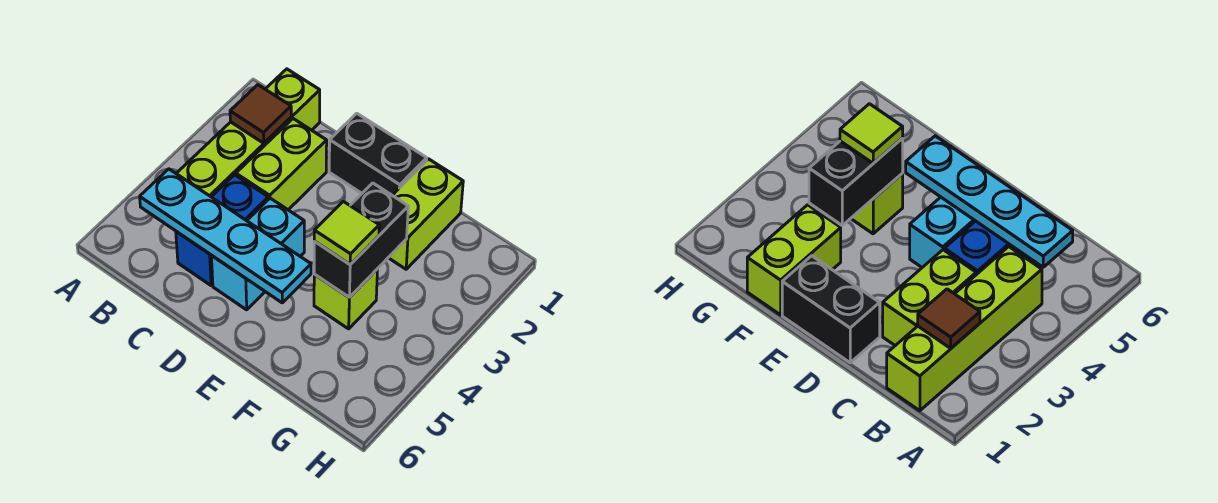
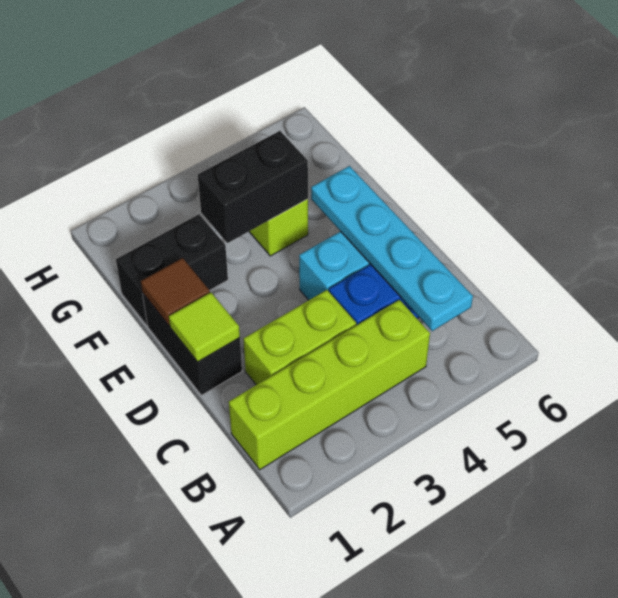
brown 1x1 tile [230,85,291,143] -> brown 1x1 tile moved to [141,258,210,326]
lime 1x2 brick [388,159,463,269] -> black 1x2 brick [116,214,228,326]
lime 1x1 tile [314,201,379,264] -> lime 1x1 tile moved to [169,293,240,362]

